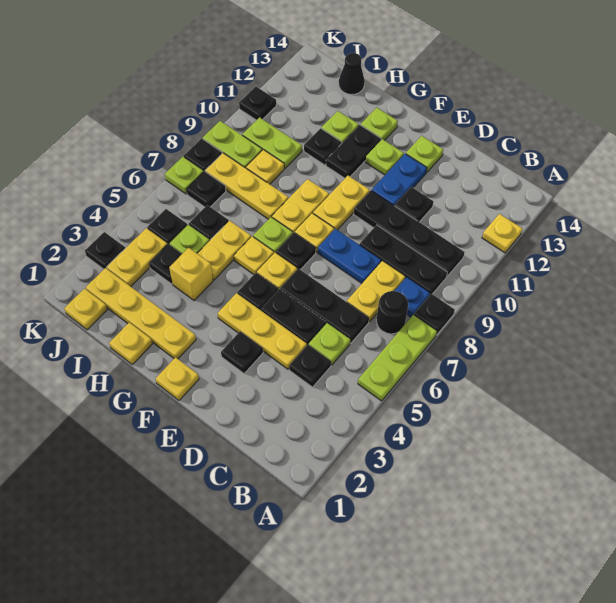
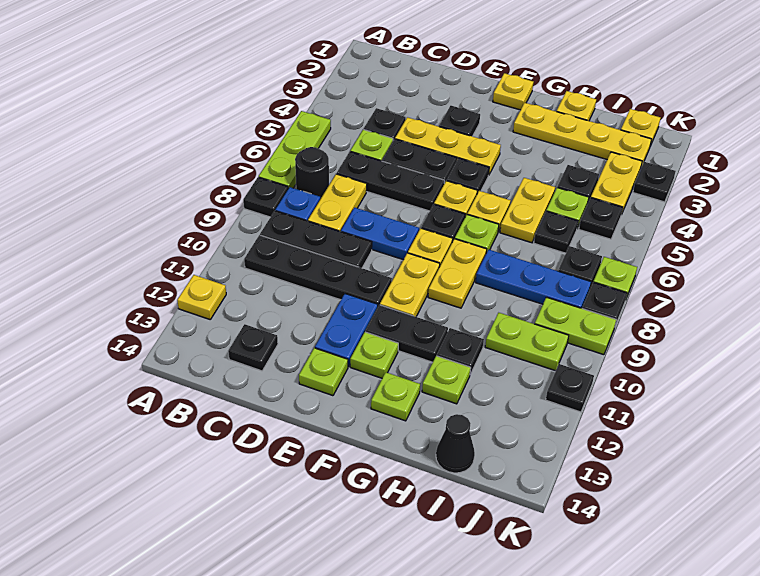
black 1x1 plate [395,187,433,222] -> black 1x1 plate moved to [228,324,278,371]
black 1x2 plate [326,125,381,178] -> black 1x2 plate turned to [365,305,448,362]
yellow 1x1 brick [169,248,213,301] -> none
yellow 1x3 plate [205,153,288,219] -> blue 1x3 plate [476,250,591,308]
yellow 1x1 plate [246,150,284,184] -> none

